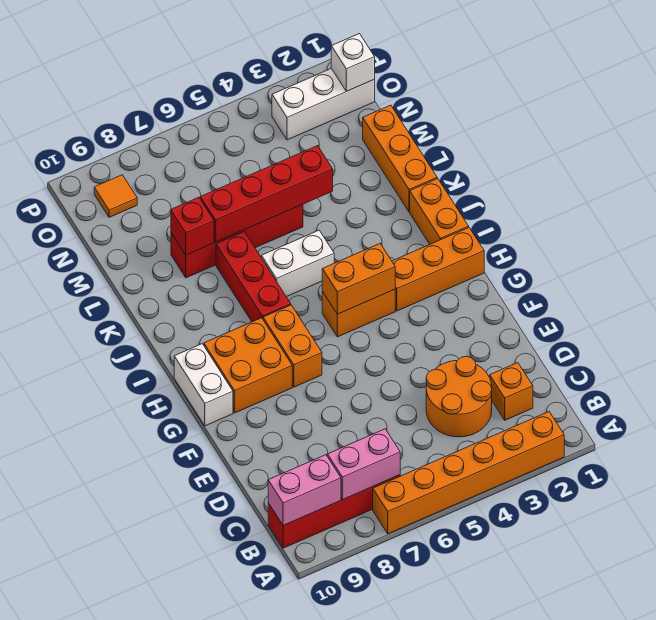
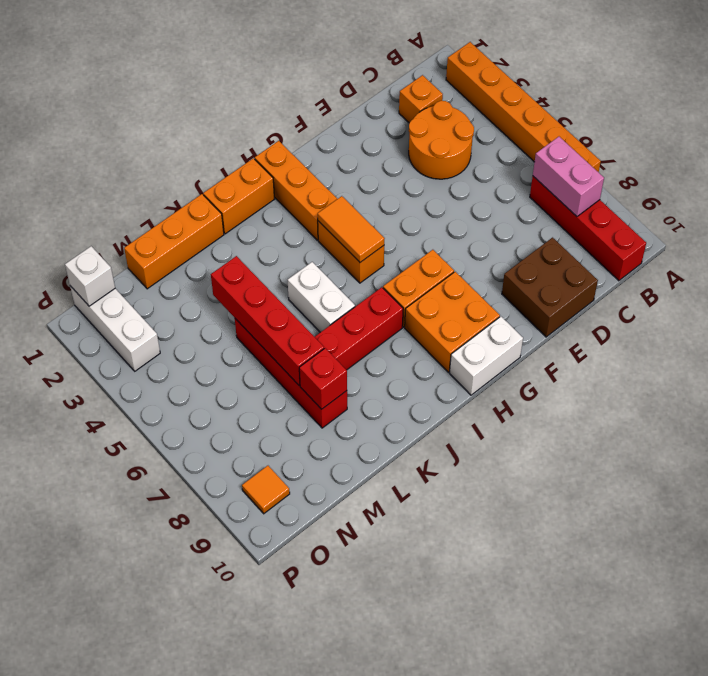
pink 1x2 brick [268,455,341,526] -> none
none -> brown 2x2 brick [502,238,598,337]
orange 1x2 brick [322,244,395,314] -> orange 1x2 tile [318,196,385,262]

